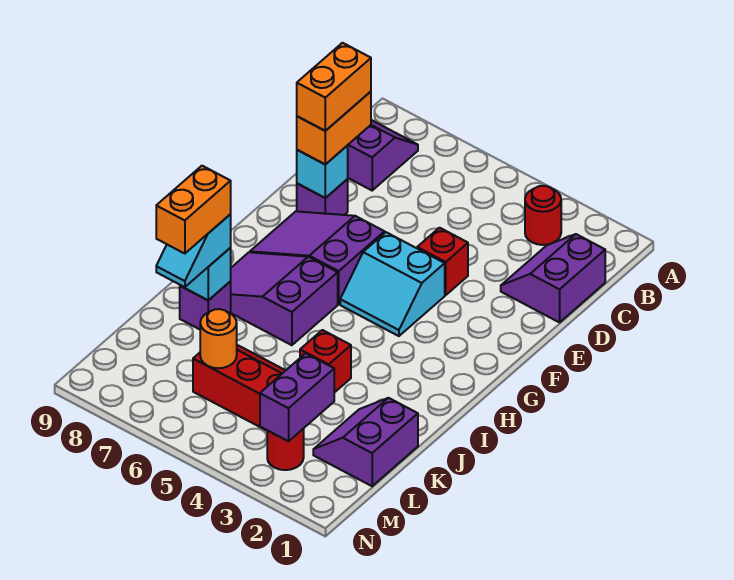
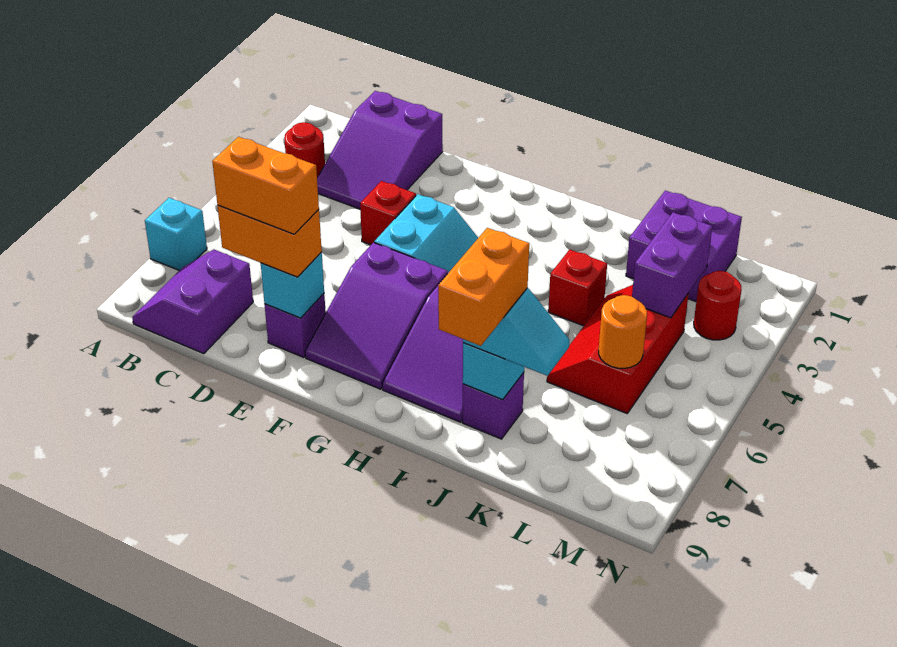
none -> cyan 1x1 brick [145,198,207,270]
purple 2x2 slope [501,234,605,322] -> purple 2x3 slope [317,91,443,209]
orange 1x2 brick [156,166,231,254] -> orange 1x2 brick turned to [438,228,529,346]
purple 2x2 slope [313,398,418,486] -> purple 2x2 brick [626,191,742,302]
purple 1x2 brick [260,353,334,441] -> purple 1x2 brick turned to [632,212,712,318]

